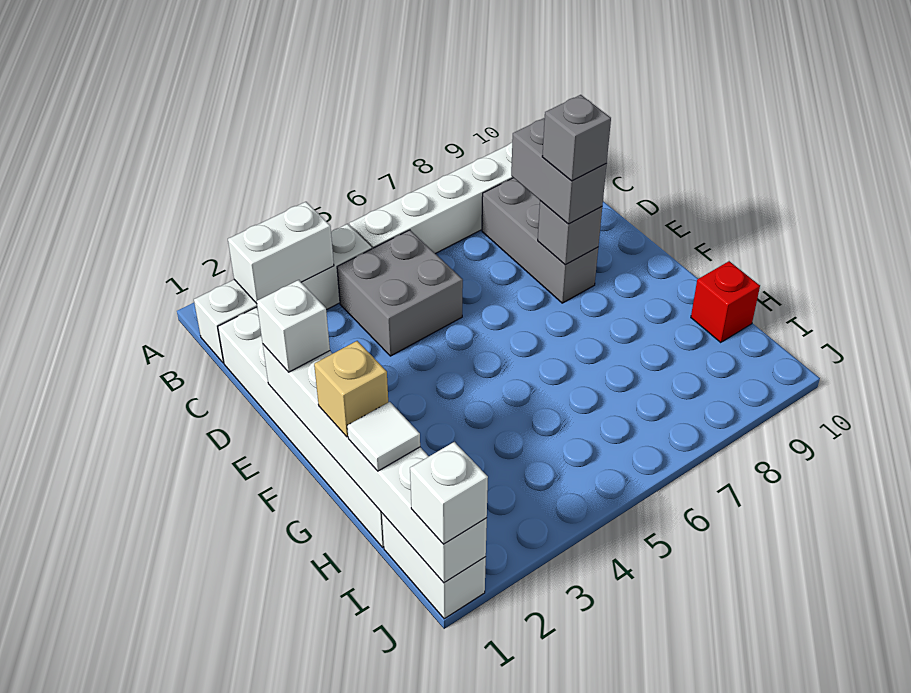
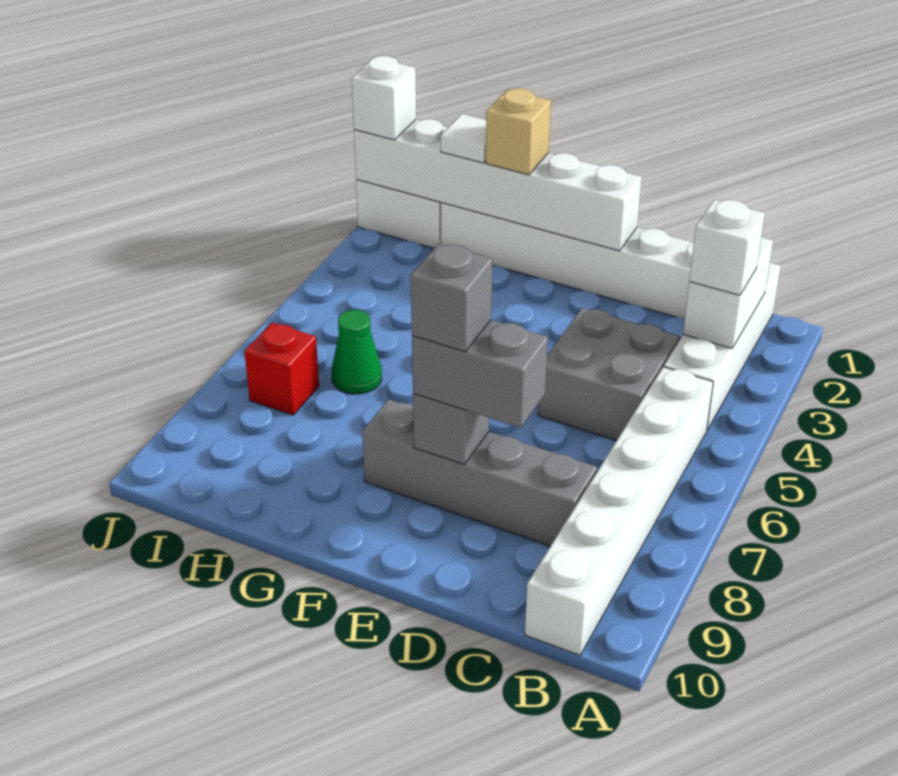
grey 1x3 brick [482,178,598,303] -> grey 1x4 brick [362,399,597,546]
white 1x1 brick [257,280,330,372] -> white 1x1 brick moved to [689,200,765,295]
none -> green 1x1 cone [332,310,382,394]
red 1x1 brick [691,261,760,342] -> red 1x1 brick moved to [244,323,319,415]

